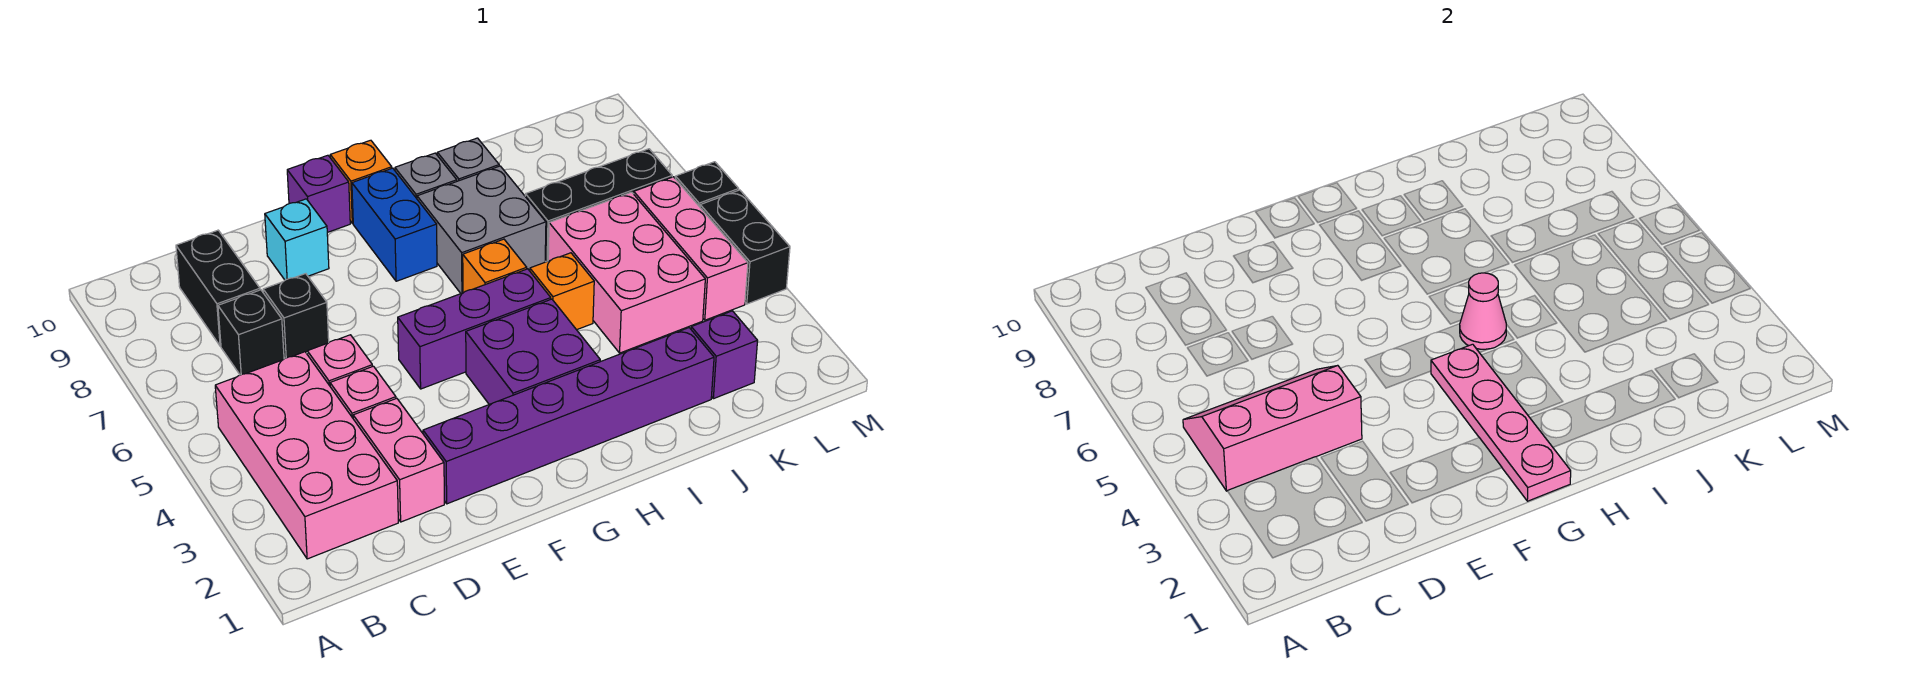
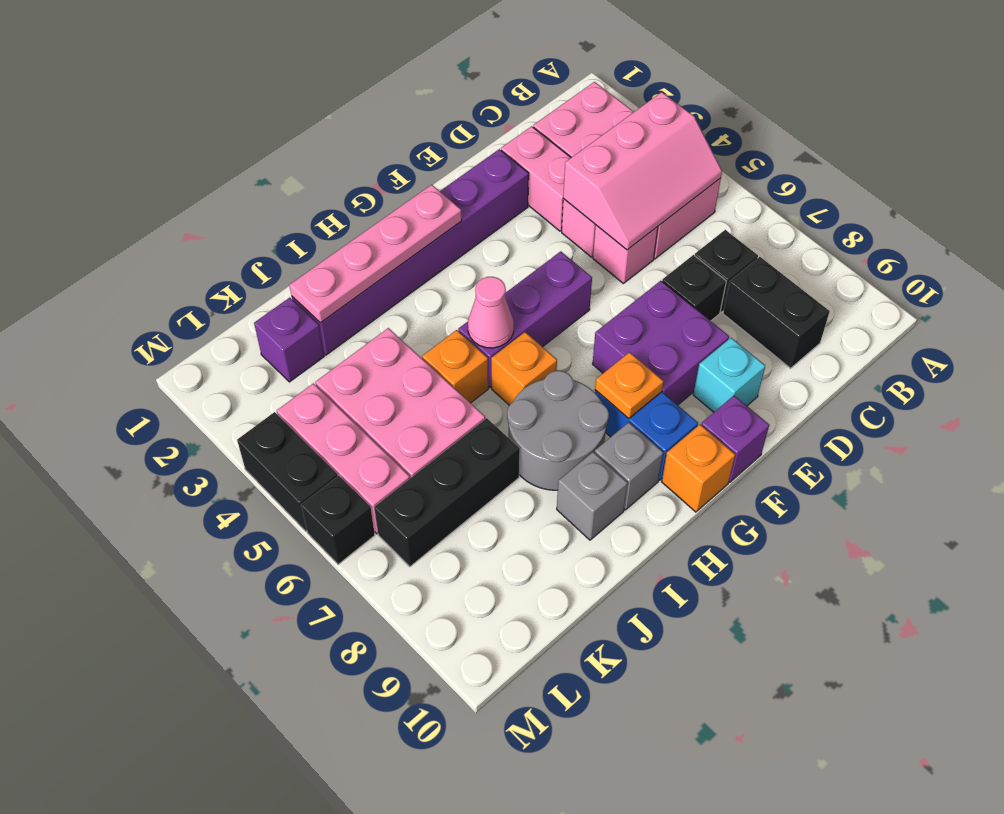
pink 1x4 plate [1431,344,1571,501] -> pink 1x4 plate turned to [290,185,462,323]
purple 2x2 brick [466,299,600,404] -> purple 2x2 brick moved to [593,281,729,405]
none -> orange 1x1 plate [595,352,664,419]
grey 2x2 brick [417,166,546,293] -> grey 2x2 round brick [507,371,609,490]

